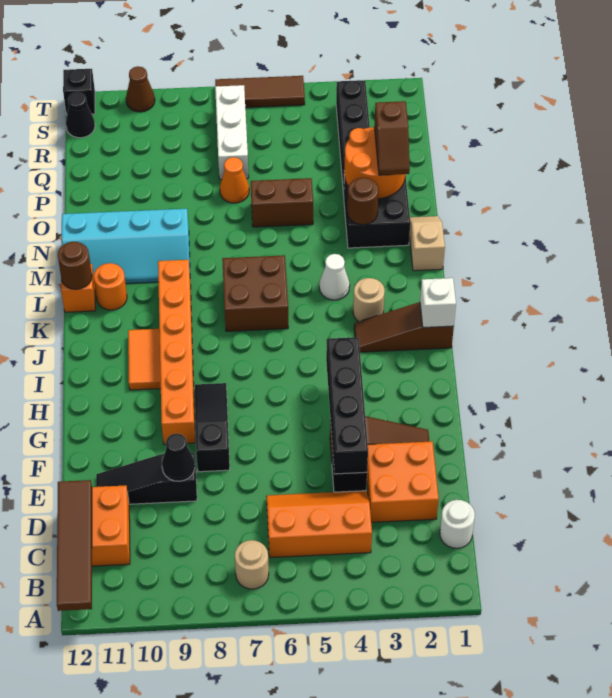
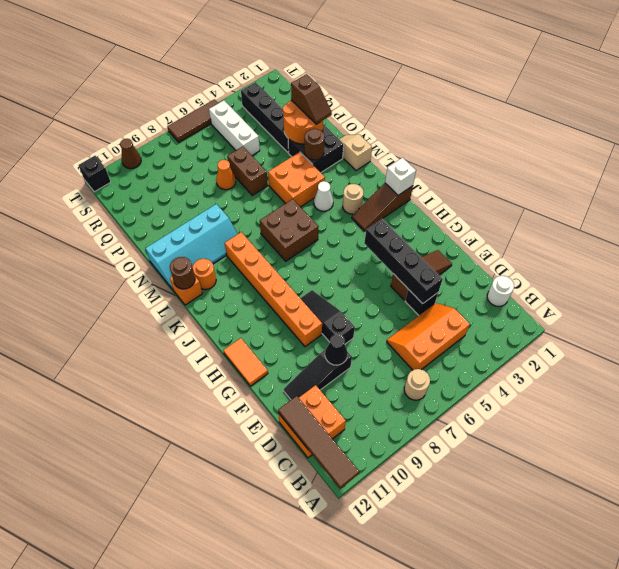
orange 2x2 brick [367,441,439,522] -> orange 2x2 brick moved to [268,152,325,207]
orange 1x2 tile [128,329,161,390] -> orange 1x2 tile moved to [223,338,268,386]
brown 1x2 brick [251,178,313,227] -> brown 1x2 brick turned to [227,147,268,195]
white 1x3 brick [215,85,249,179] -> white 1x3 brick moved to [209,100,260,155]
black 1x1 cone [66,92,95,138] -> none

